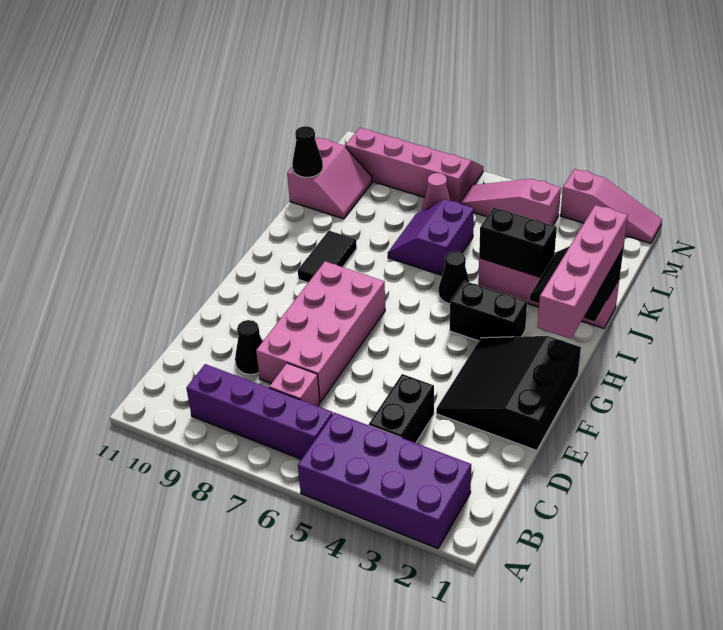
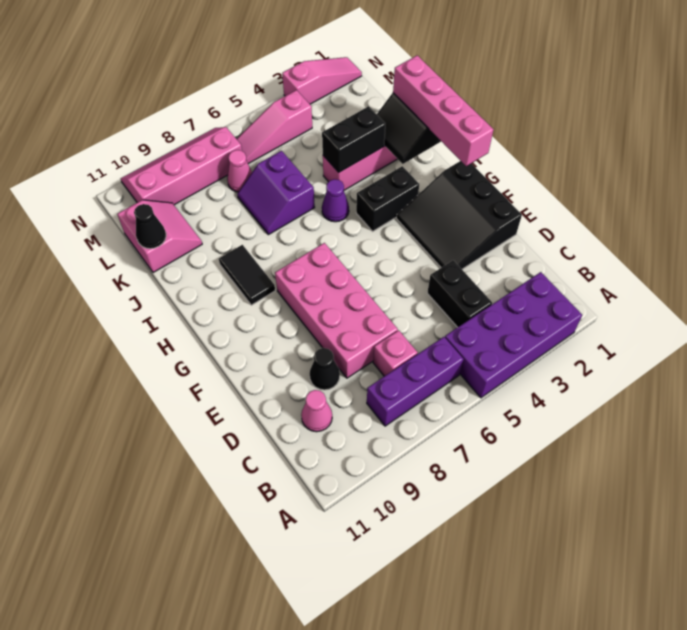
purple 1x4 brick [186,364,333,459] -> purple 1x3 brick [367,337,464,426]
none -> pink 1x1 cone [301,390,332,432]
black 1x1 cone [439,252,469,304] -> purple 1x1 cone [322,179,349,222]

